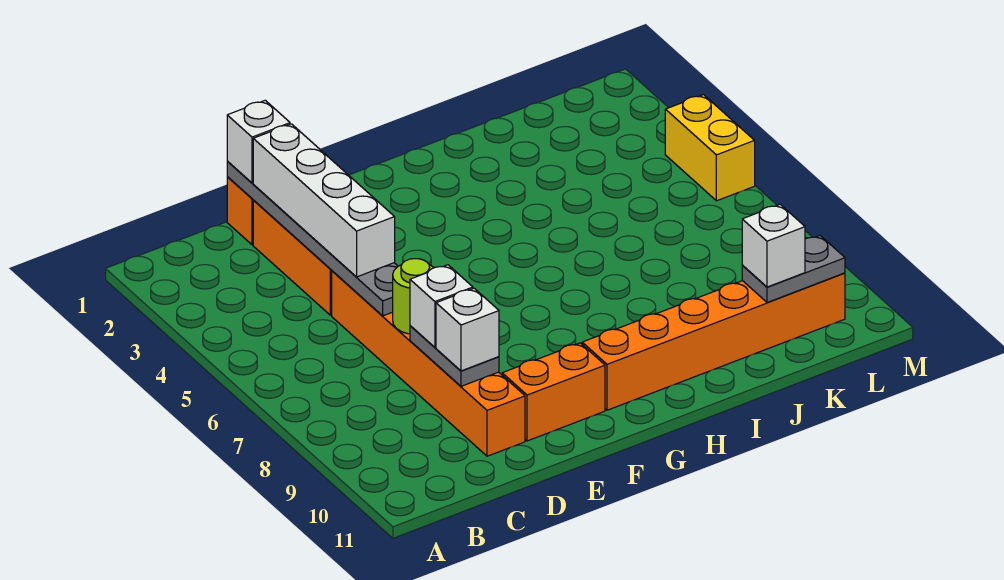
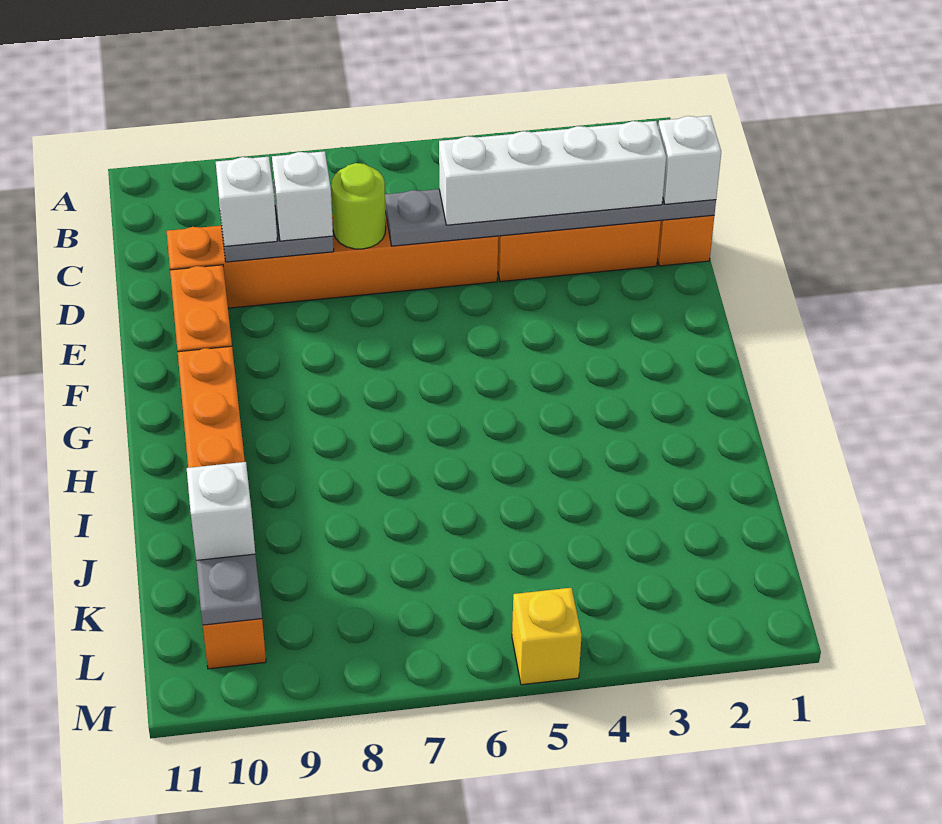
yellow 1x2 brick [665,95,755,201] -> yellow 1x1 brick [512,588,582,685]

